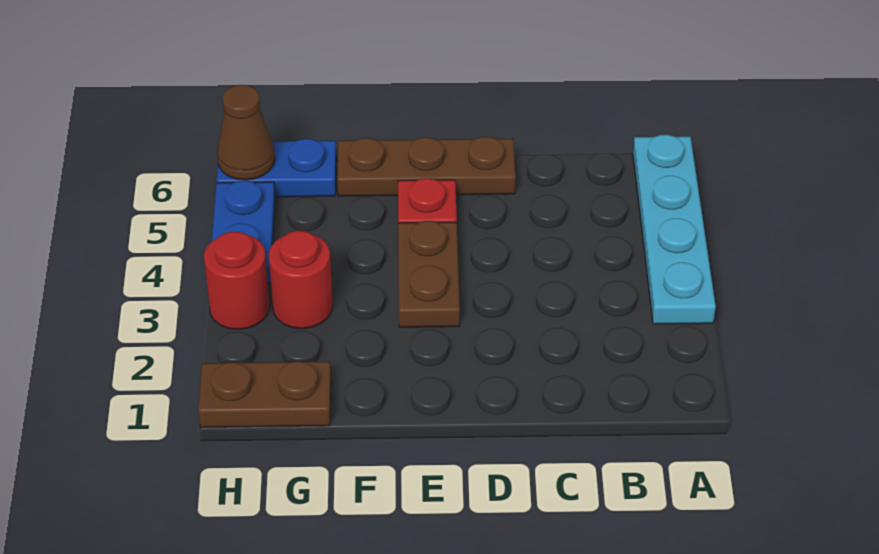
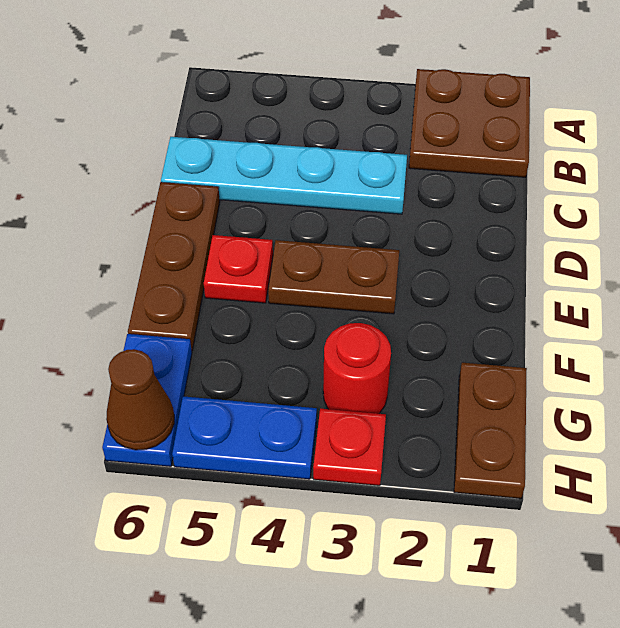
none -> brown 2x2 plate [409,69,530,177]
cyan 1x4 plate [633,135,716,324] -> cyan 1x4 plate moved to [161,137,407,214]
red 1x1 round brick [204,232,270,329] -> red 1x1 plate [313,409,386,486]

